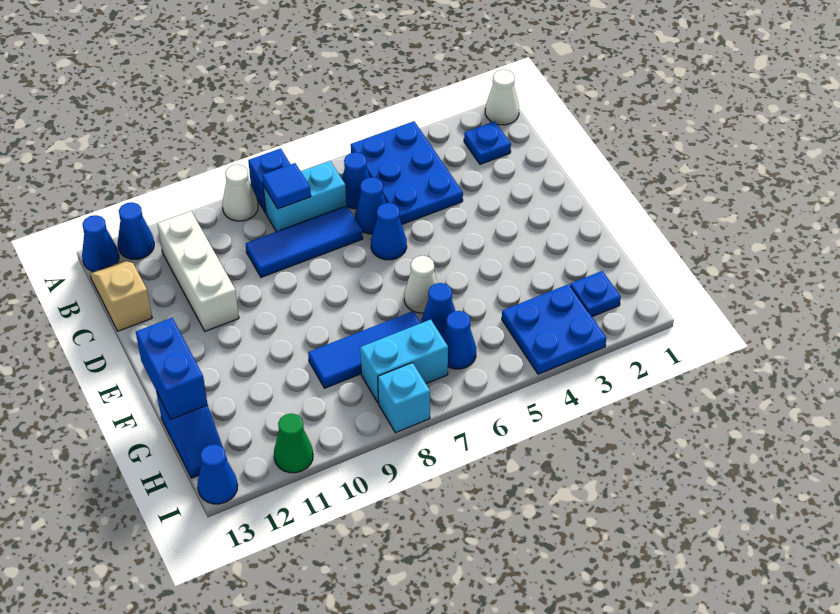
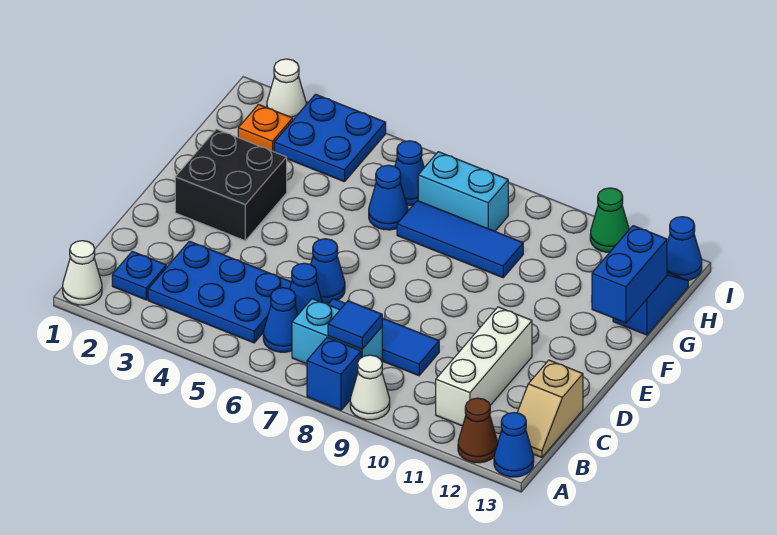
blue 2x3 plate [351,121,463,224] -> blue 2x3 plate turned to [148,241,291,343]
blue 1x1 cone [118,202,154,259] -> brown 1x1 cone [458,398,498,463]
none -> black 2x2 brick [175,129,287,241]
white 1x1 cone [404,256,437,313] -> white 1x1 cone moved to [267,59,306,120]
blue 1x1 plate [570,271,621,317] -> orange 1x1 plate [238,105,293,152]
cyan 1x1 brick [378,363,430,433] -> none

